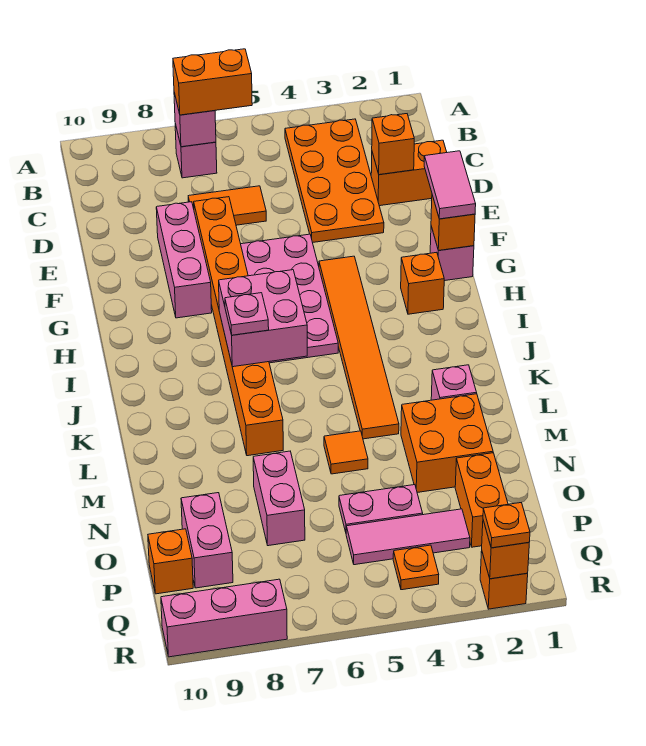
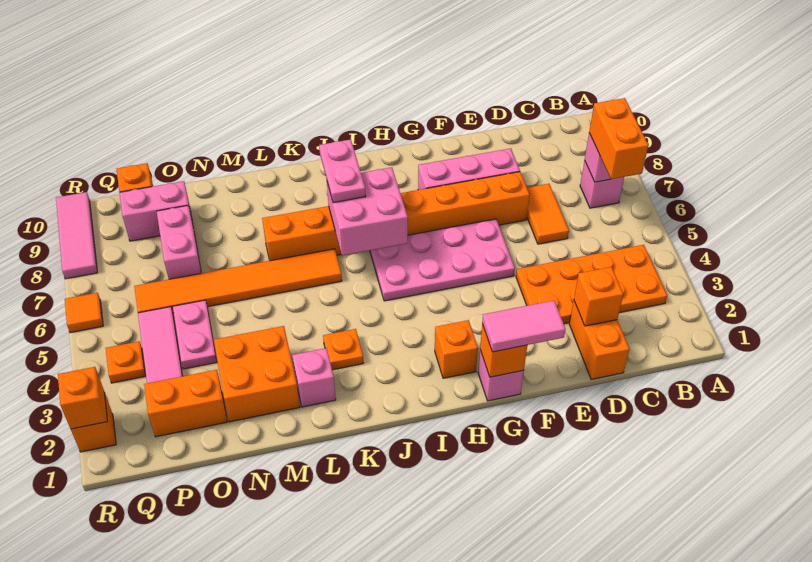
orange 1x6 tile [319,256,399,439] -> orange 1x6 tile moved to [134,249,342,313]
pink 1x1 plate [225,293,269,335] -> pink 1x2 plate [319,139,366,203]
orange 1x1 tile [324,431,368,474] -> orange 1x1 tile moved to [65,293,103,333]
pink 1x2 brick [253,451,305,546] -> pink 1x2 brick turned to [157,205,201,279]
orange 1x1 plate [483,503,530,548] -> orange 1x1 plate moved to [323,329,363,370]
pink 1x3 brick [161,579,287,657] -> pink 1x3 tile [56,192,97,279]

